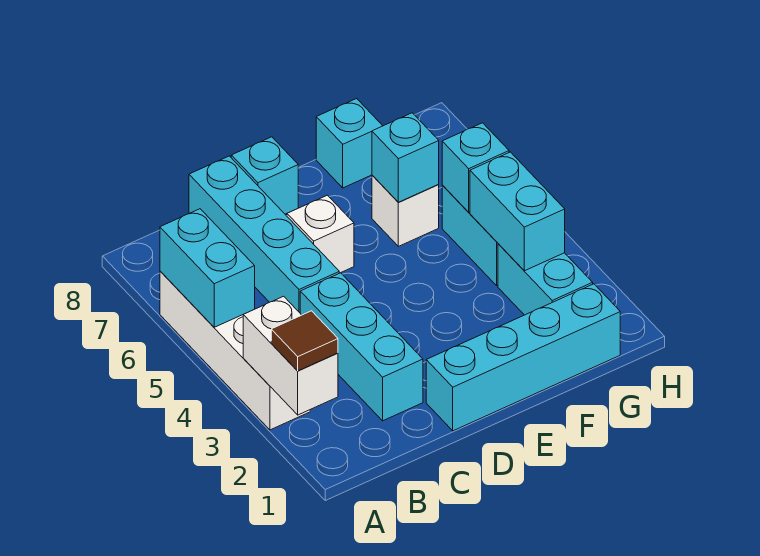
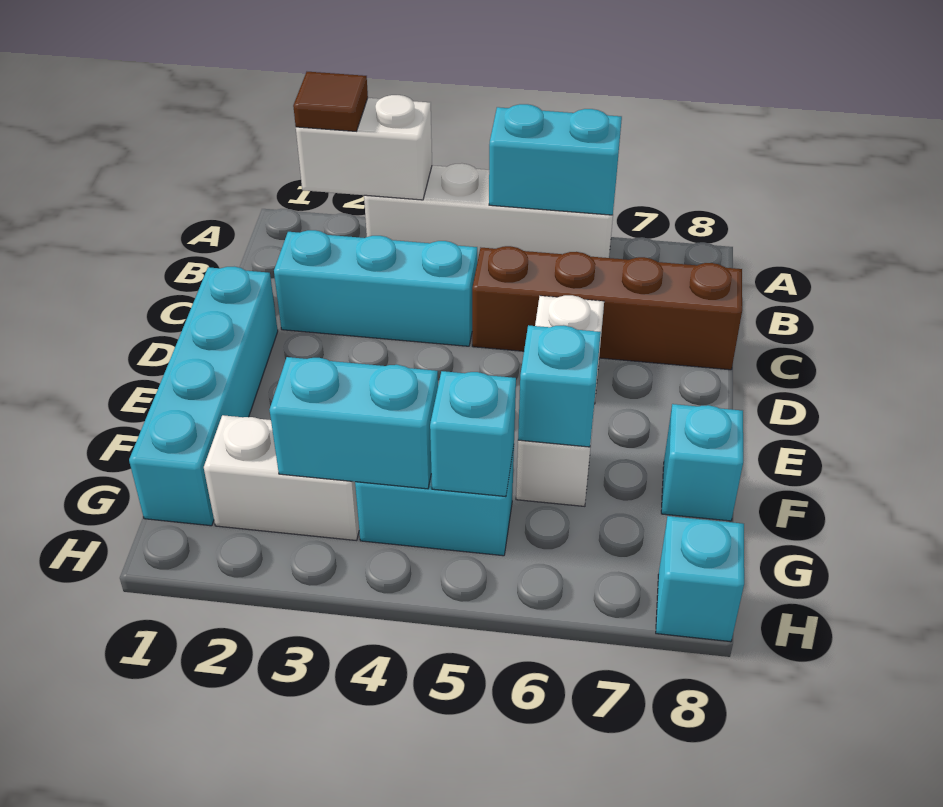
cyan 1x4 brick [189,156,339,313] -> brown 1x4 brick [472,246,742,370]
cyan 1x1 brick [231,137,298,214] -> cyan 1x1 brick moved to [656,516,744,642]
cyan 1x2 brick [498,244,593,315] -> white 1x2 brick [204,415,359,541]

